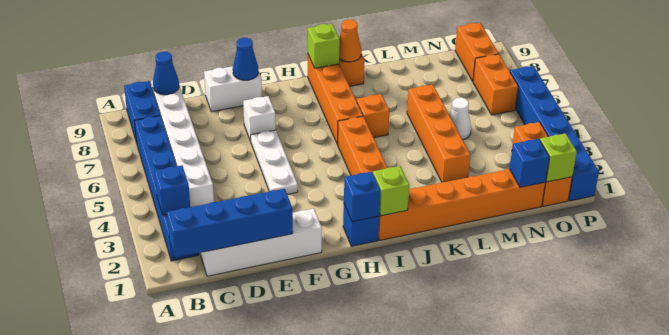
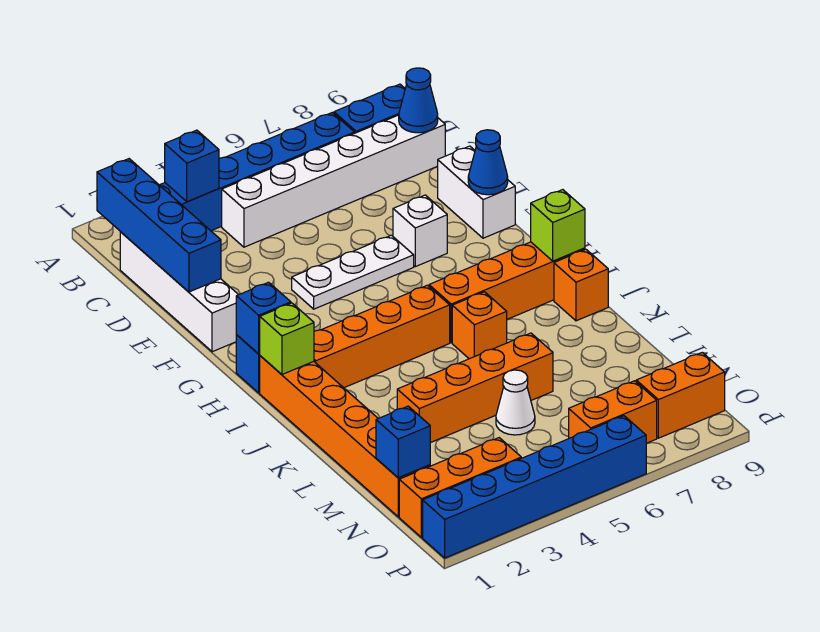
orange 1x1 cone [339,20,362,62] -> none
lime 1x1 brick [540,133,577,182] -> none

